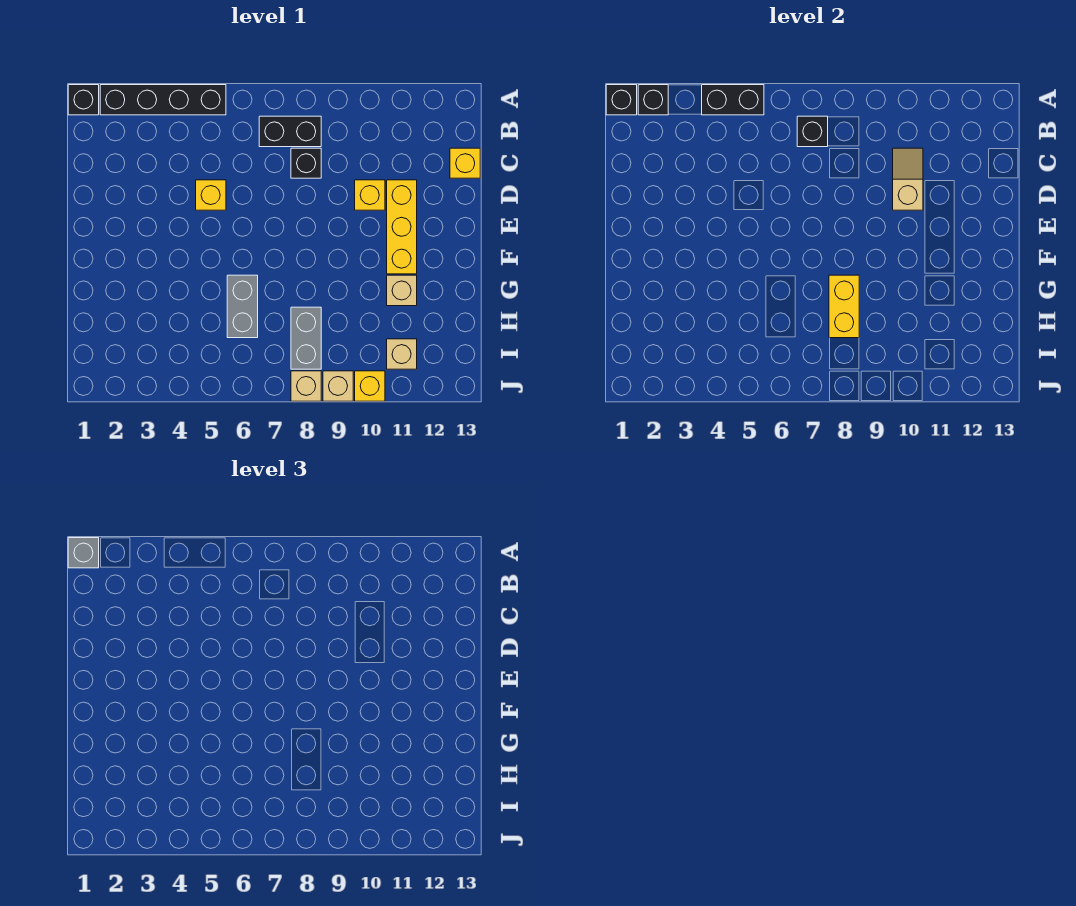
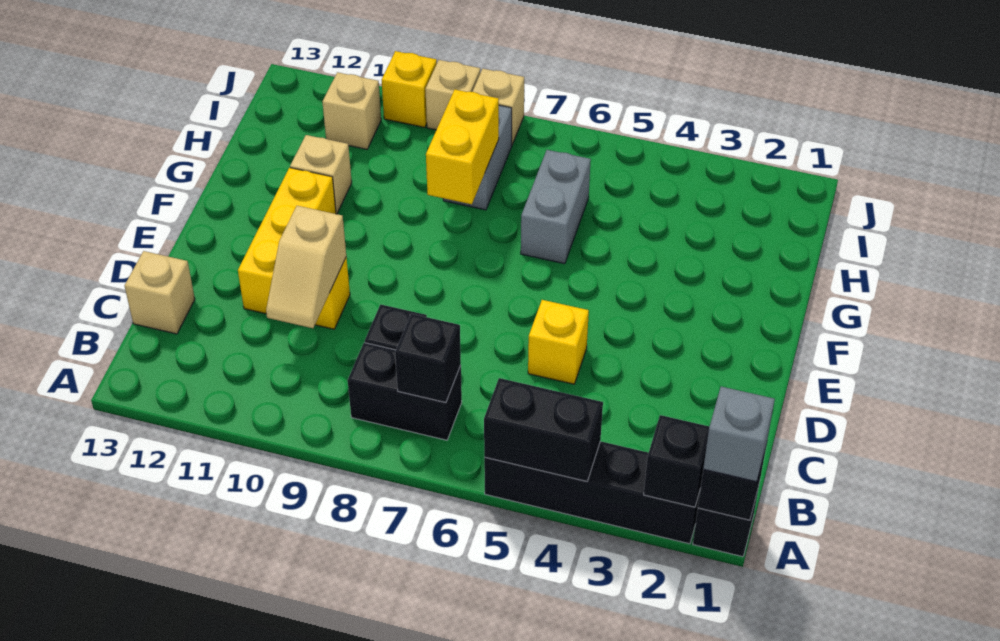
yellow 1x1 brick [450,148,480,178] -> tan 1x1 brick [125,251,195,334]

